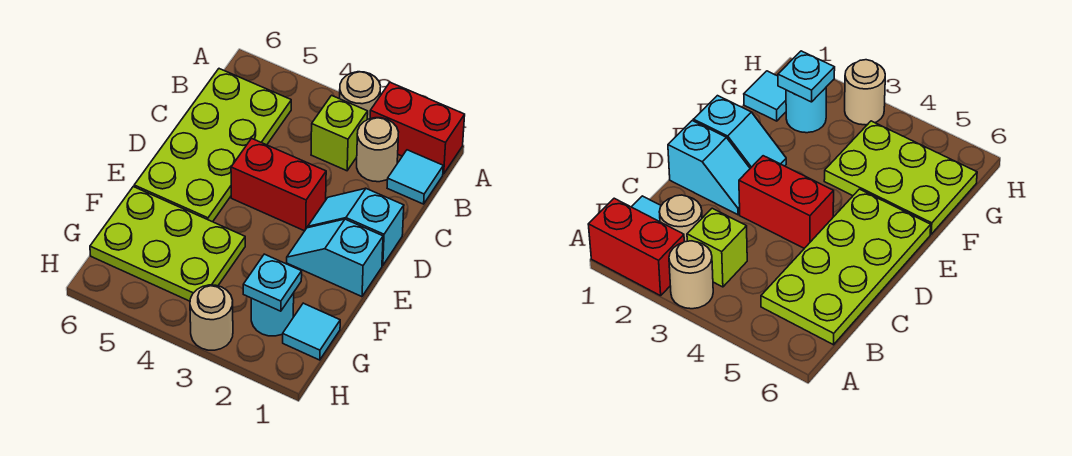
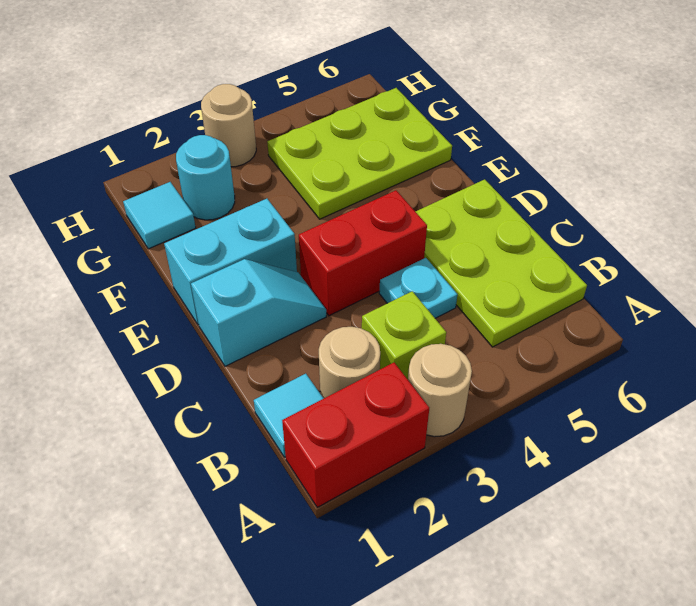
lime 2x4 plate [134,69,291,222] -> lime 2x3 plate [415,179,587,347]
cyan 1x2 slope [287,219,383,297] -> cyan 1x2 brick [164,199,297,325]
cyan 1x1 plate [243,254,302,311] -> cyan 1x1 plate moved to [379,258,457,318]

